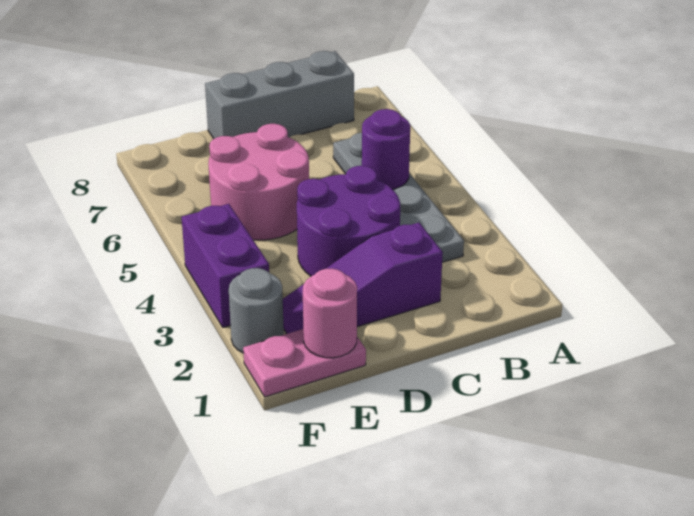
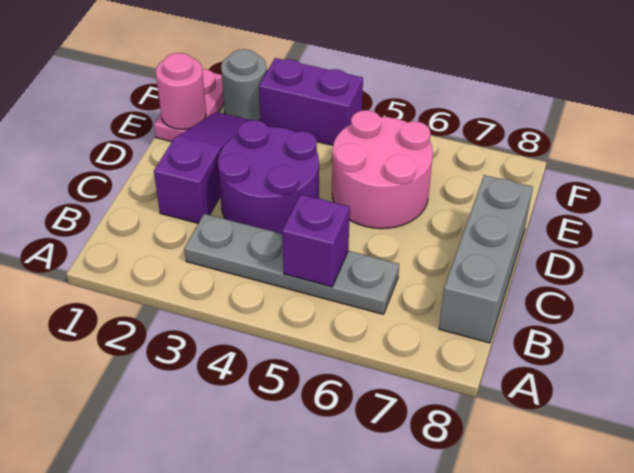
purple 1x1 round brick [362,109,410,189] -> purple 1x1 brick [282,194,350,287]

